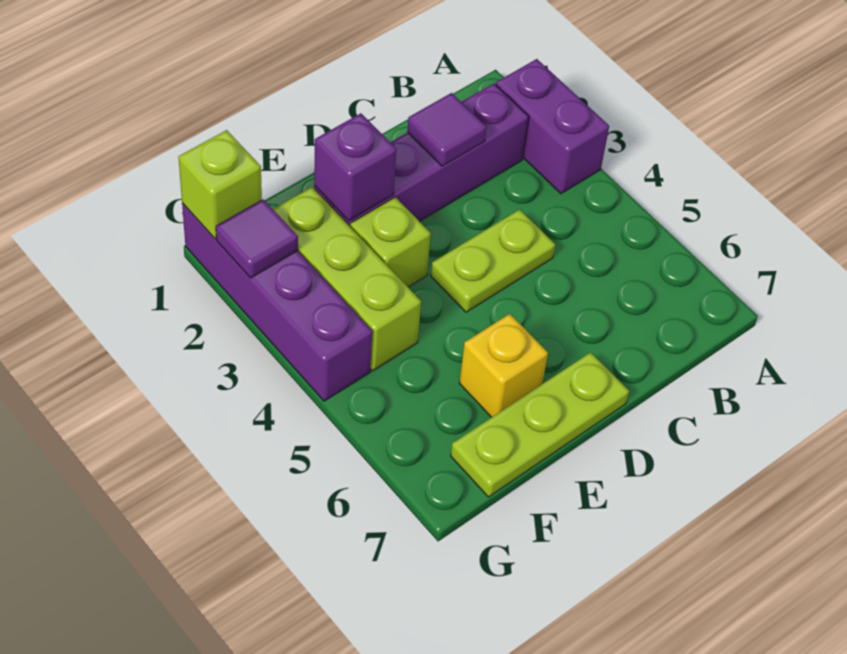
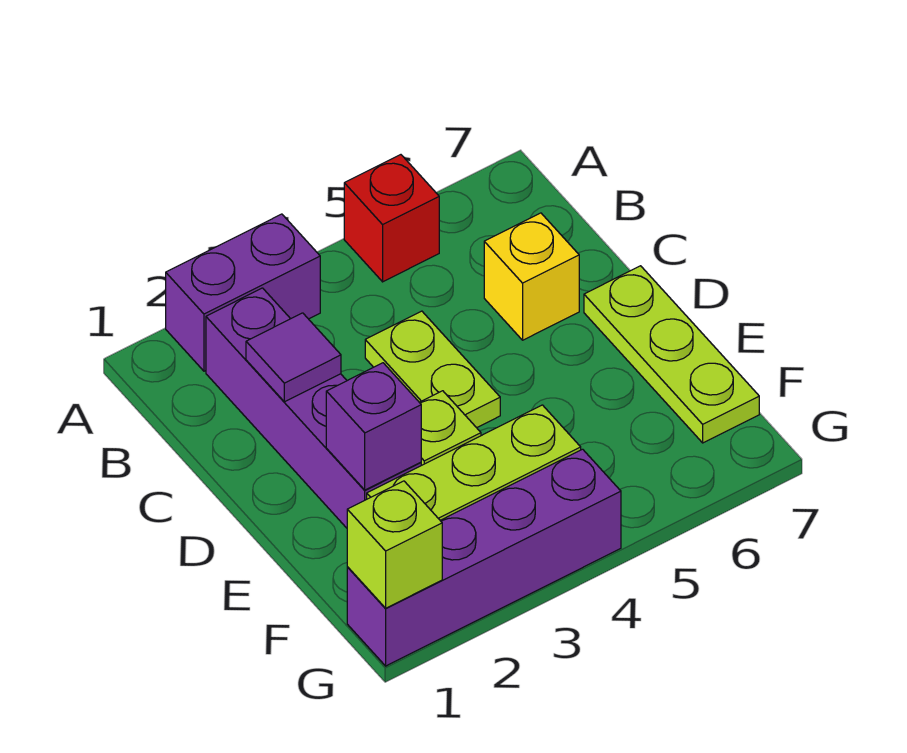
none -> red 1x1 brick [344,155,439,282]
yellow 1x1 brick [459,314,548,417] -> yellow 1x1 brick moved to [484,213,579,340]
purple 1x1 tile [216,199,298,278] -> none

